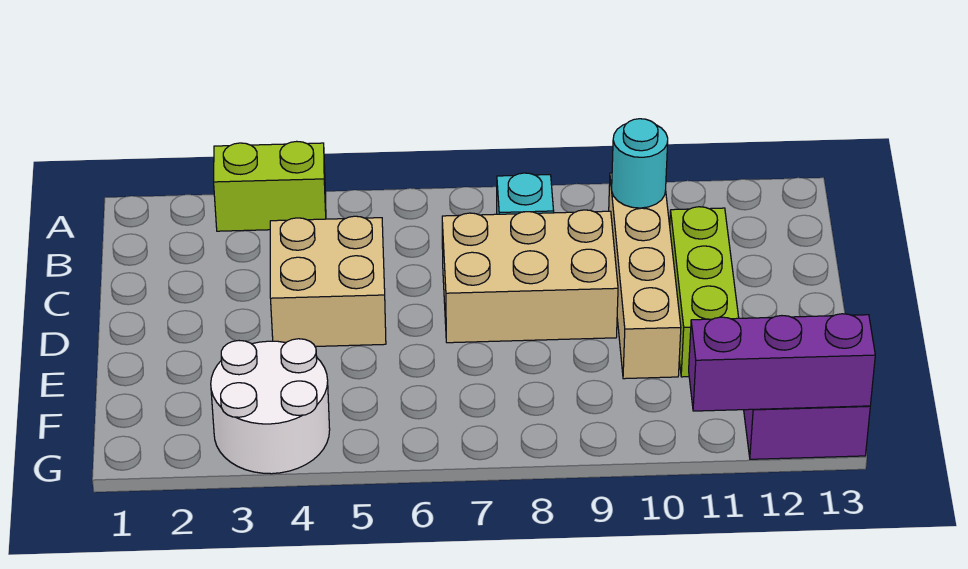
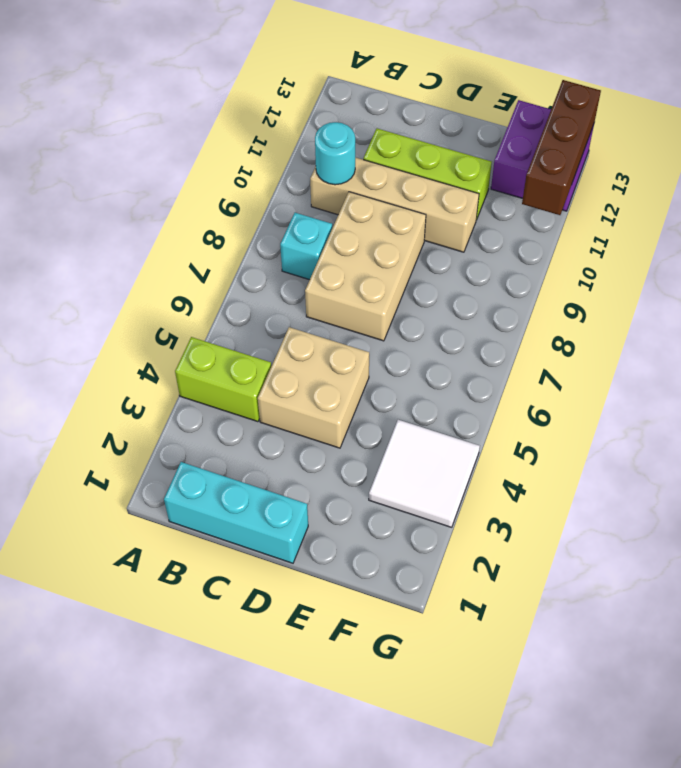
lime 1x2 brick [214,141,326,231] -> lime 1x2 brick turned to [175,337,271,422]
none -> cyan 1x3 brick [164,462,308,563]
white 2x2 round brick [211,339,330,474] -> white 2x2 tile [369,420,480,527]
purple 1x3 brick [689,314,875,411] -> brown 1x3 brick [522,80,601,215]

